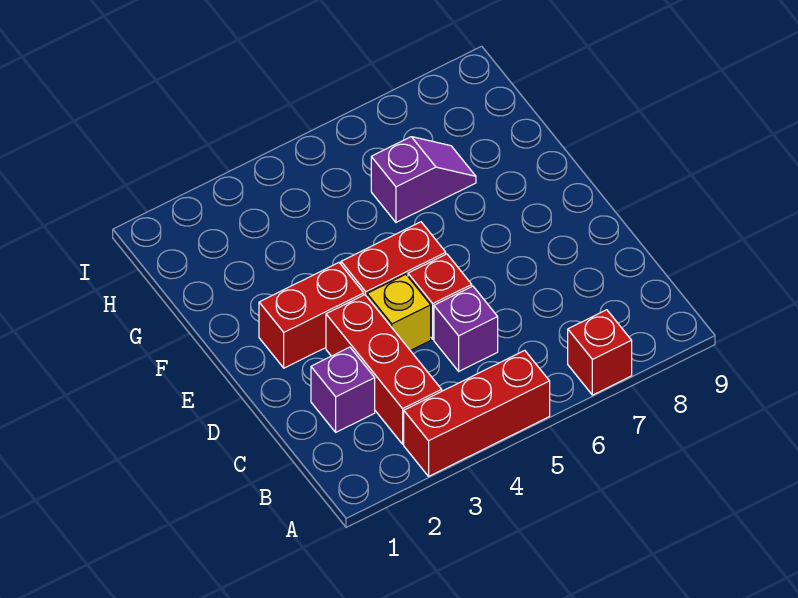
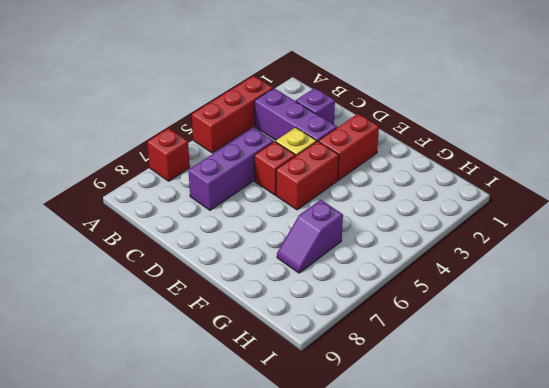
red 1x3 brick [326,295,442,444] -> purple 1x3 brick [255,88,337,142]
purple 1x1 brick [434,286,498,371] -> purple 1x3 brick [189,128,274,210]

